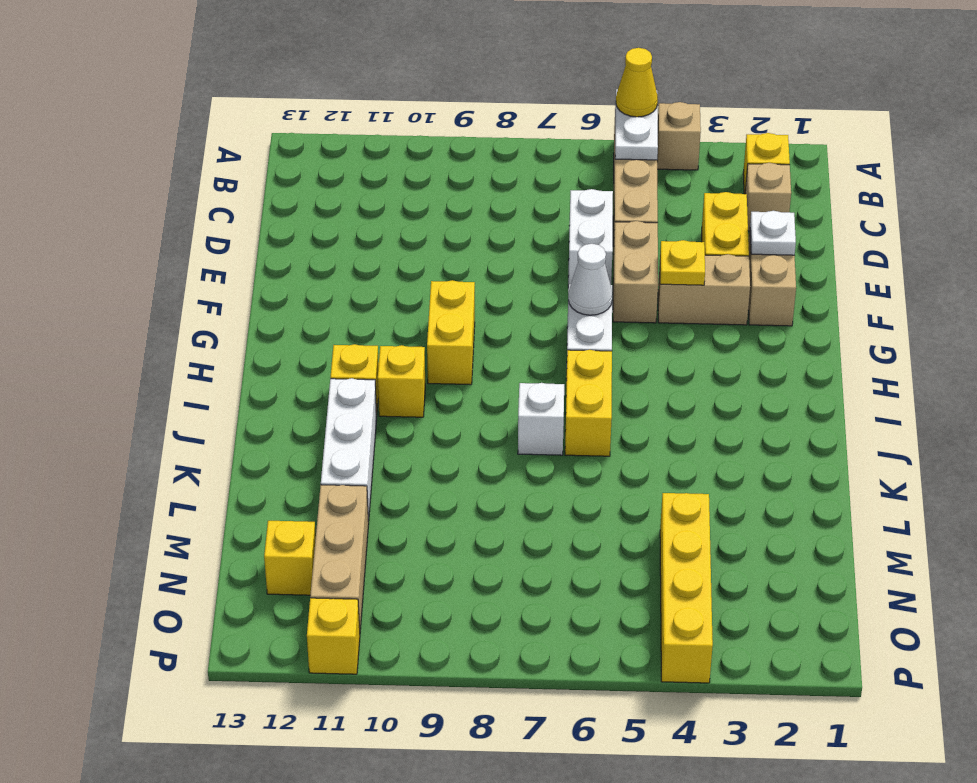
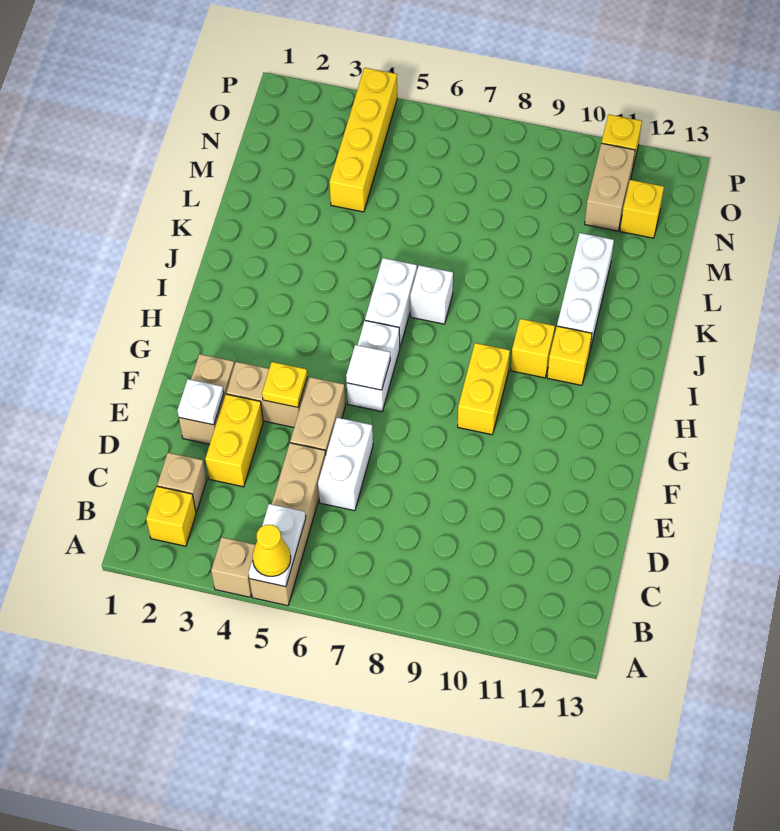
white 1x1 cone [568,244,612,315] -> white 1x1 tile [346,345,390,390]
yellow 1x2 brick [565,350,612,456] -> white 1x2 brick [365,258,417,347]
tan 1x3 brick [310,485,369,629] -> tan 1x2 brick [585,143,635,231]

